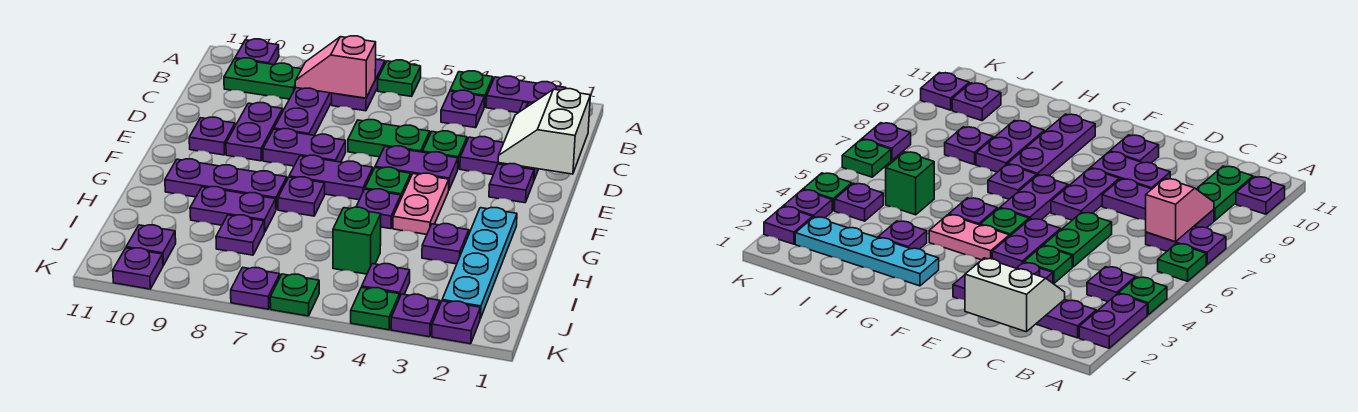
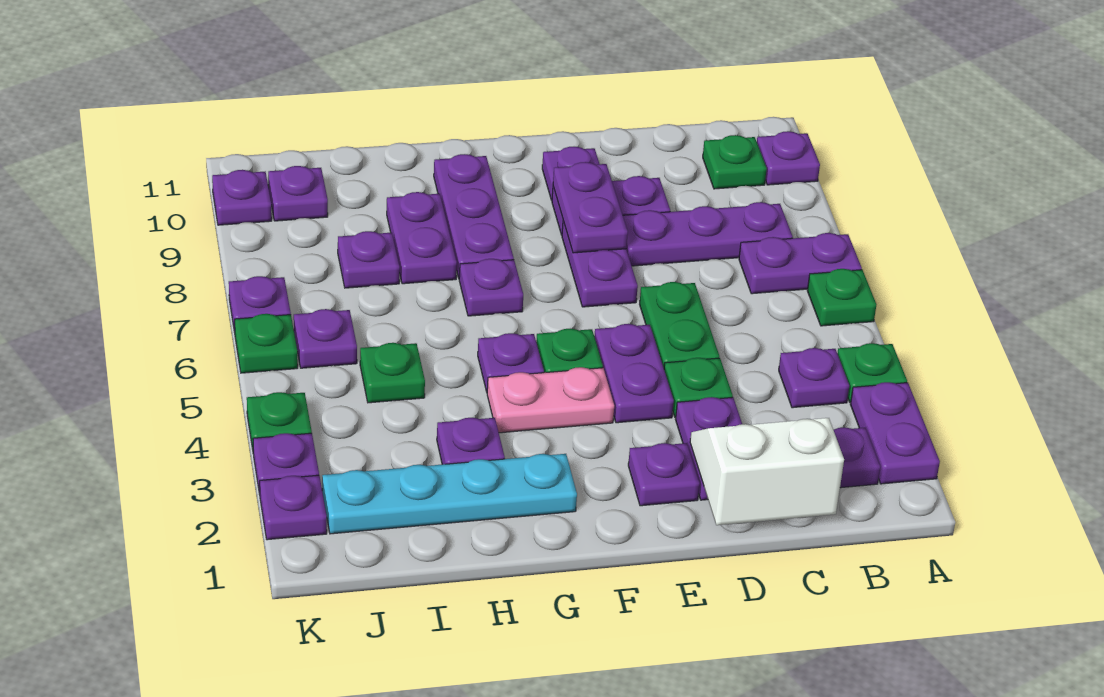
pink 1x2 slope [295,36,376,98] -> none
green 1x2 plate [224,58,301,99] -> green 1x1 plate [703,135,767,189]
purple 1x2 plate [289,155,373,200] -> purple 1x2 plate moved to [553,162,628,253]
green 1x1 brick [333,207,381,274] -> green 1x1 plate [360,343,425,403]
purple 1x1 plate [362,264,410,298] -> purple 1x1 plate moved to [294,309,357,368]

